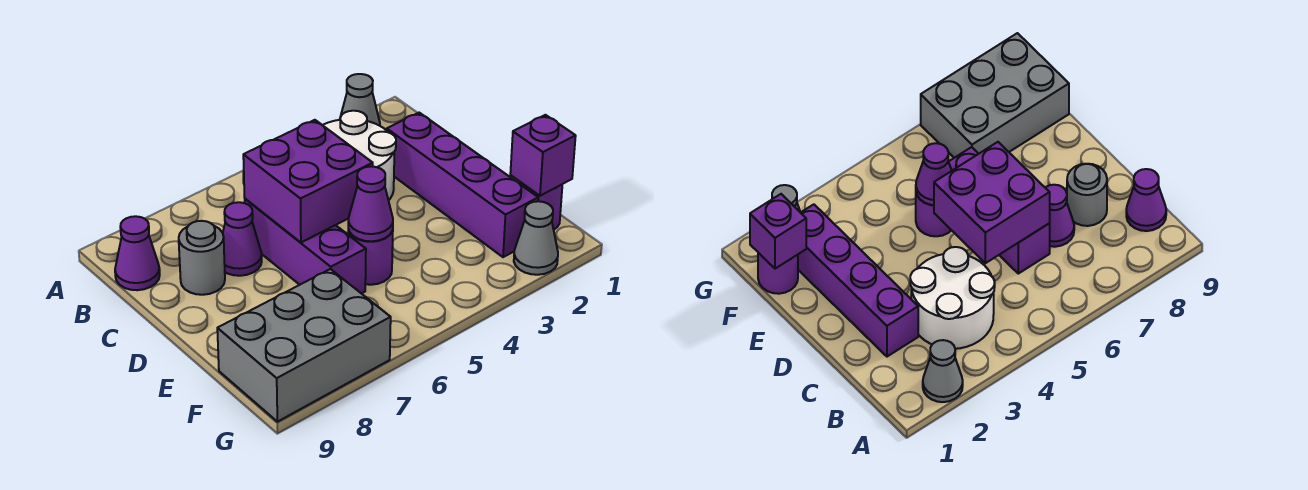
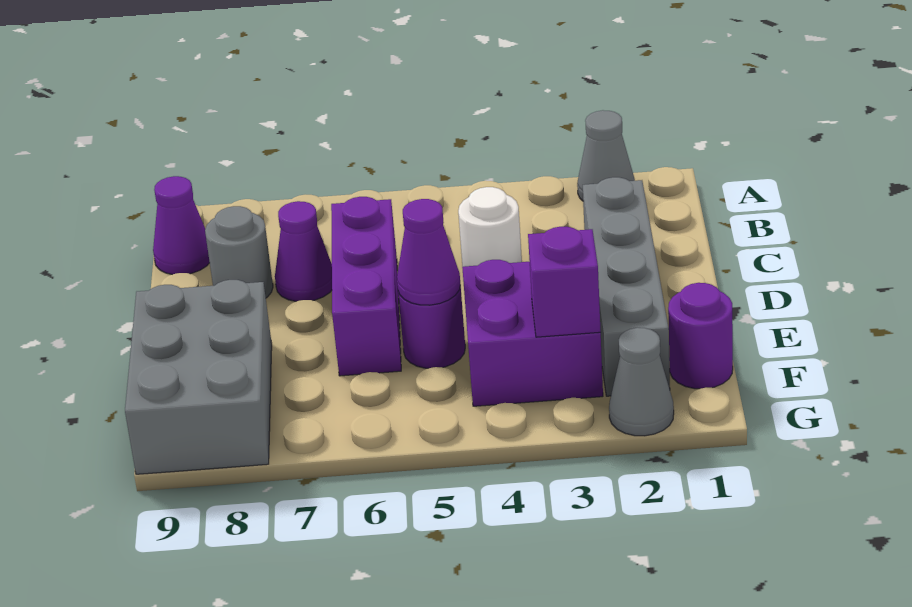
white 2x2 round brick [323,111,396,200] -> white 1x1 round brick [458,187,522,267]
purple 1x4 brick [387,113,538,257] -> grey 1x4 brick [583,177,670,396]
purple 2x2 brick [243,120,373,242] -> purple 2x2 brick moved to [462,260,603,406]
purple 1x1 brick [510,115,576,196] -> purple 1x1 brick moved to [528,227,601,337]
grey 2x3 brick [217,269,391,422] -> grey 2x3 brick turned to [125,280,272,474]

